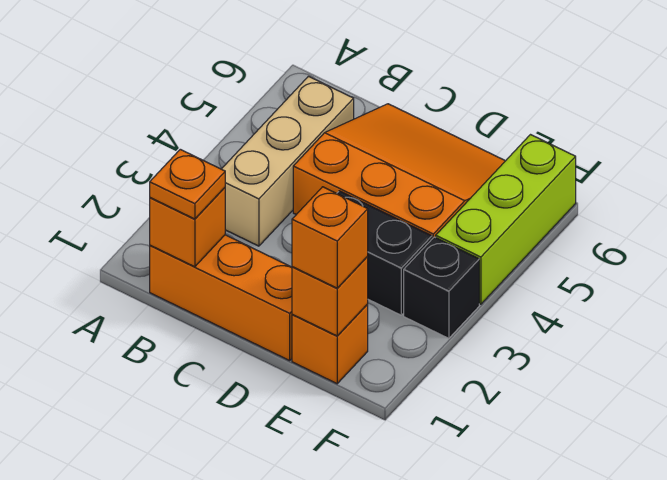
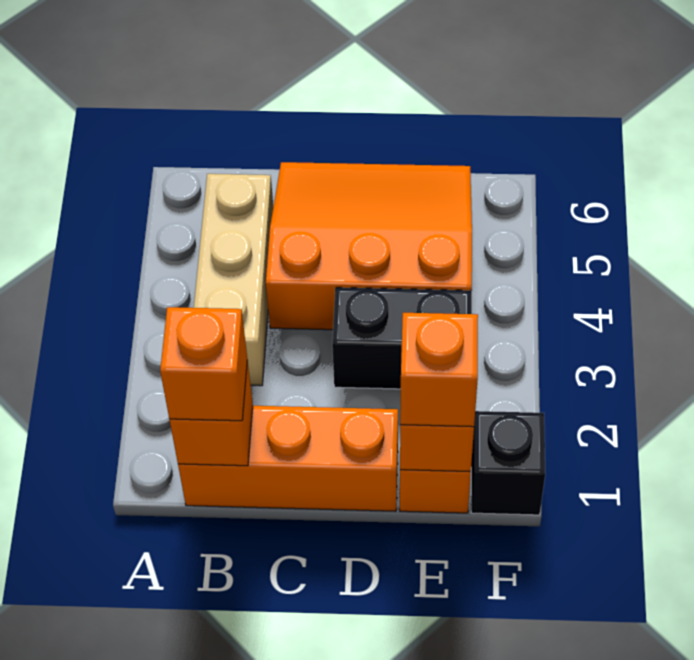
orange 1x1 plate [150,149,225,219] -> orange 1x1 brick [160,307,247,421]
black 1x1 brick [404,237,479,338] -> black 1x1 brick moved to [471,411,545,515]
lime 1x3 brick [436,135,576,304] -> none

